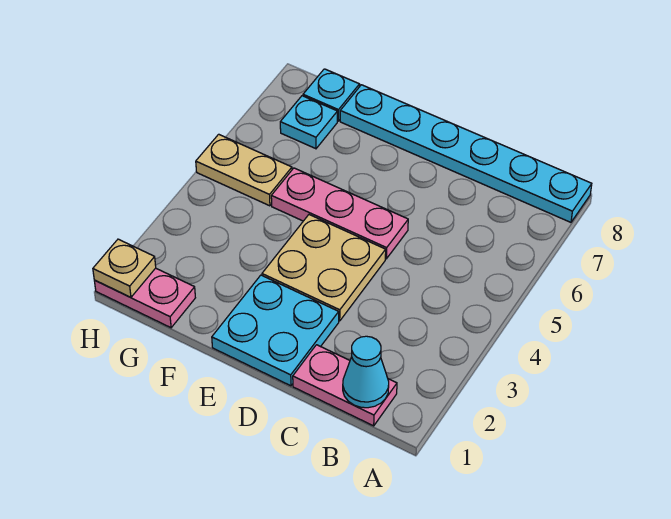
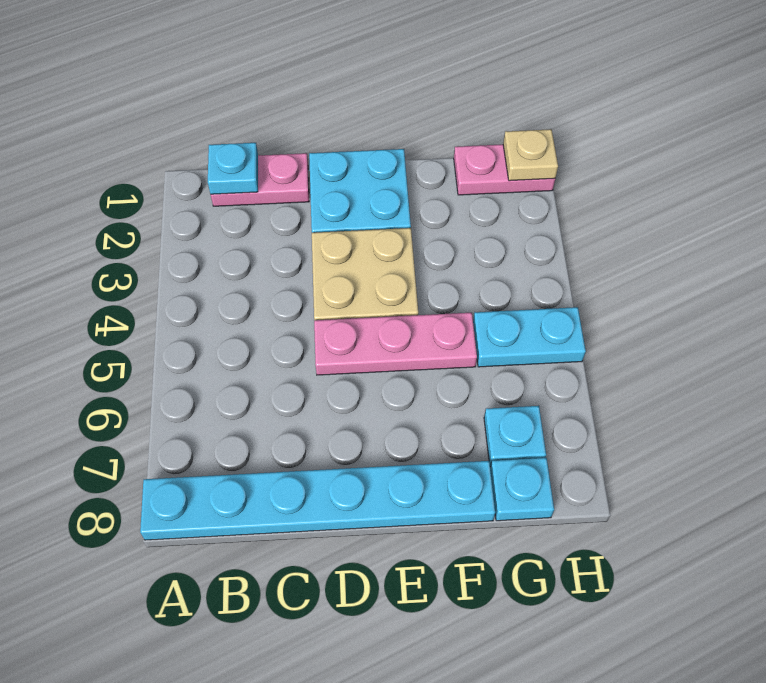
cyan 1x1 cone [343,336,389,408] -> cyan 1x1 plate [208,143,258,194]
tan 1x2 plate [196,134,292,206] -> cyan 1x2 plate [473,307,586,367]

